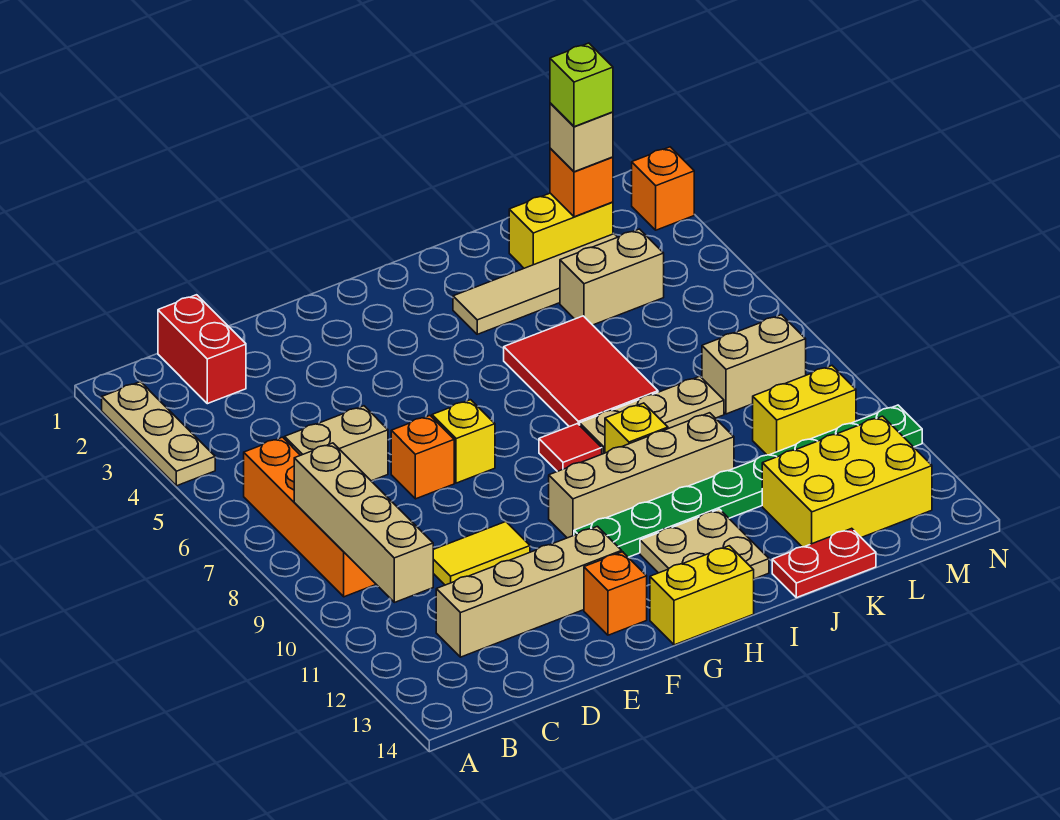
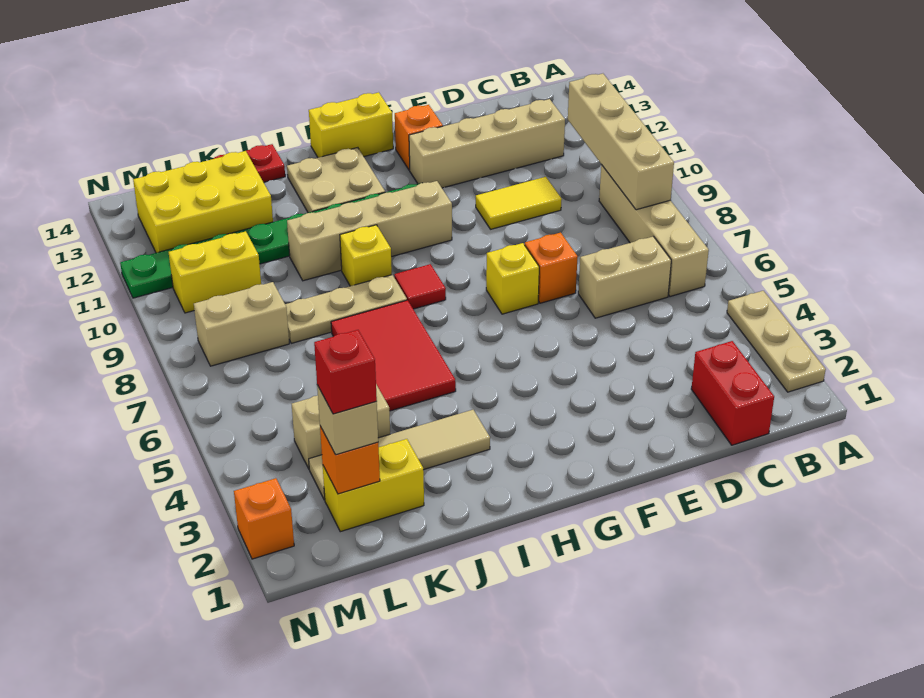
orange 1x4 brick [244,437,376,597] -> tan 1x4 brick [599,165,709,297]
lime 1x1 brick [550,43,613,127] -> red 1x1 brick [314,330,377,414]

